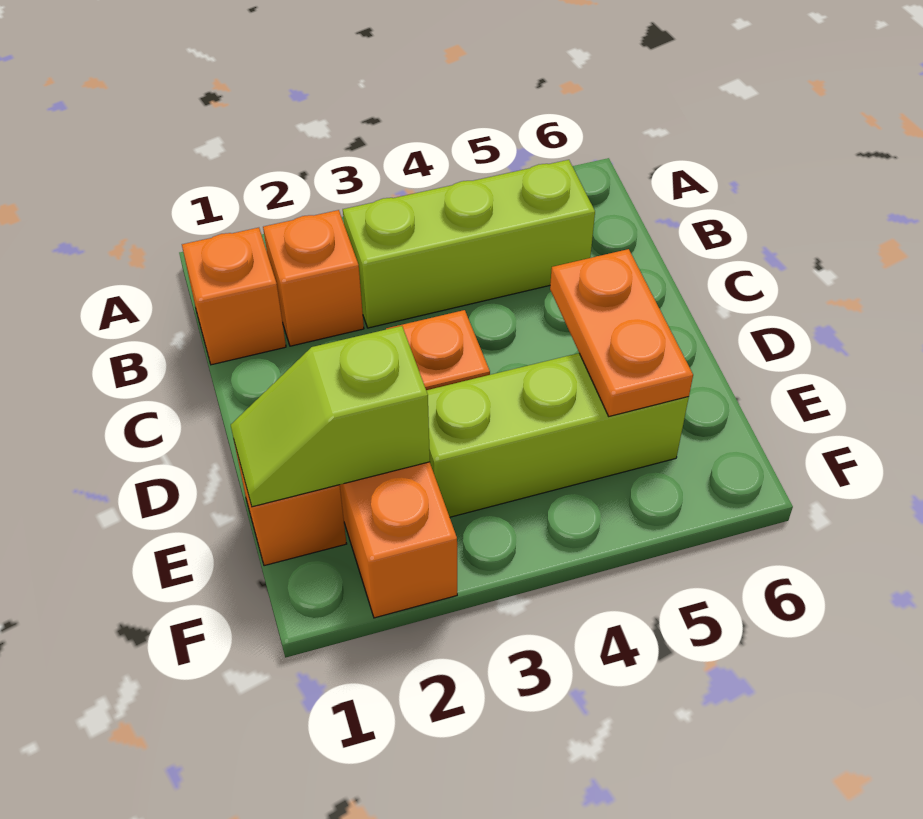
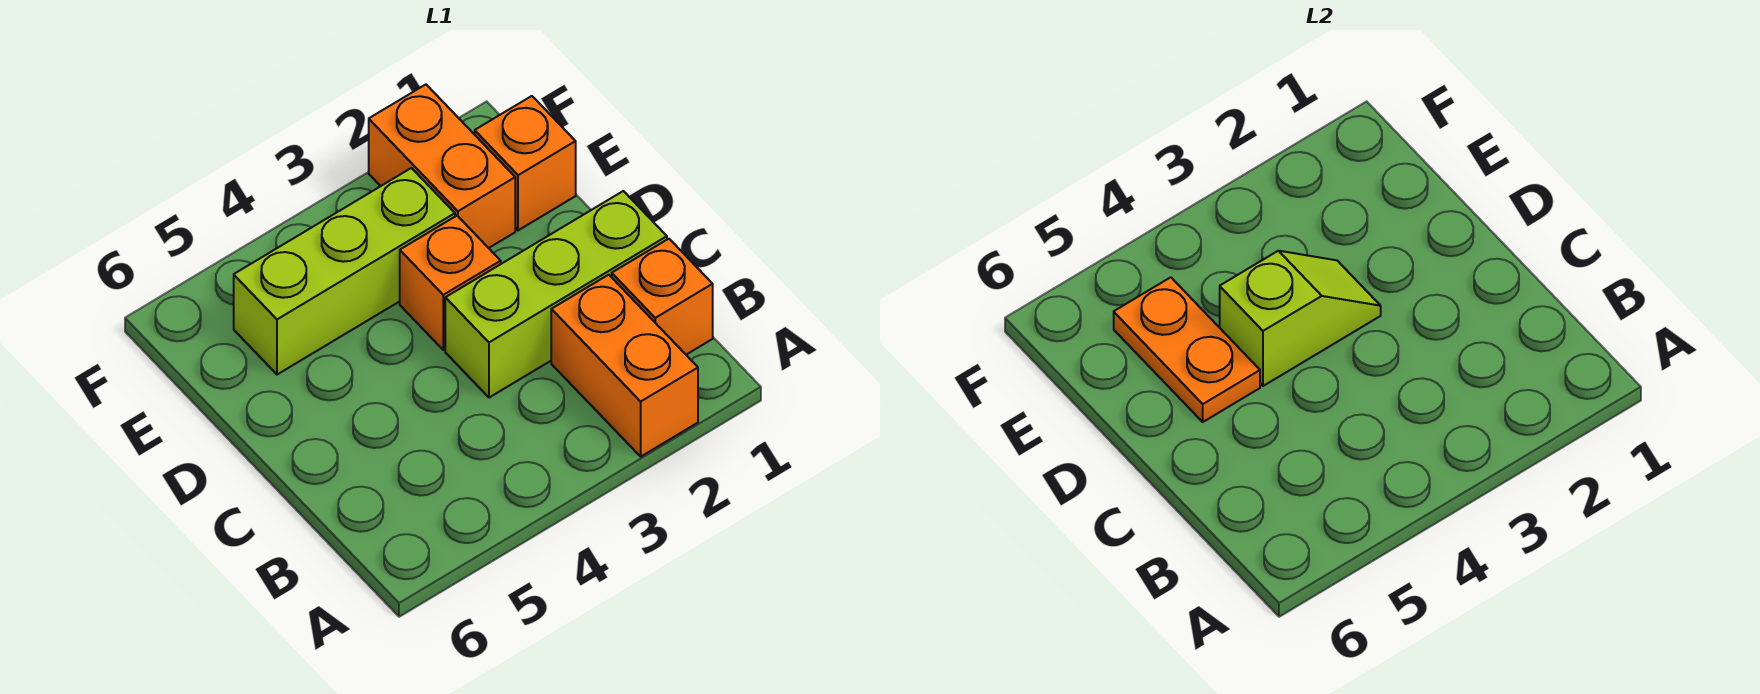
orange 1x1 brick [263,210,364,346] -> orange 1x2 brick [551,275,698,456]
lime 1x3 brick [343,160,595,328] -> lime 1x3 brick moved to [445,191,667,398]
lime 1x2 slope [231,326,430,507] -> lime 1x2 slope moved to [1220,251,1381,386]

